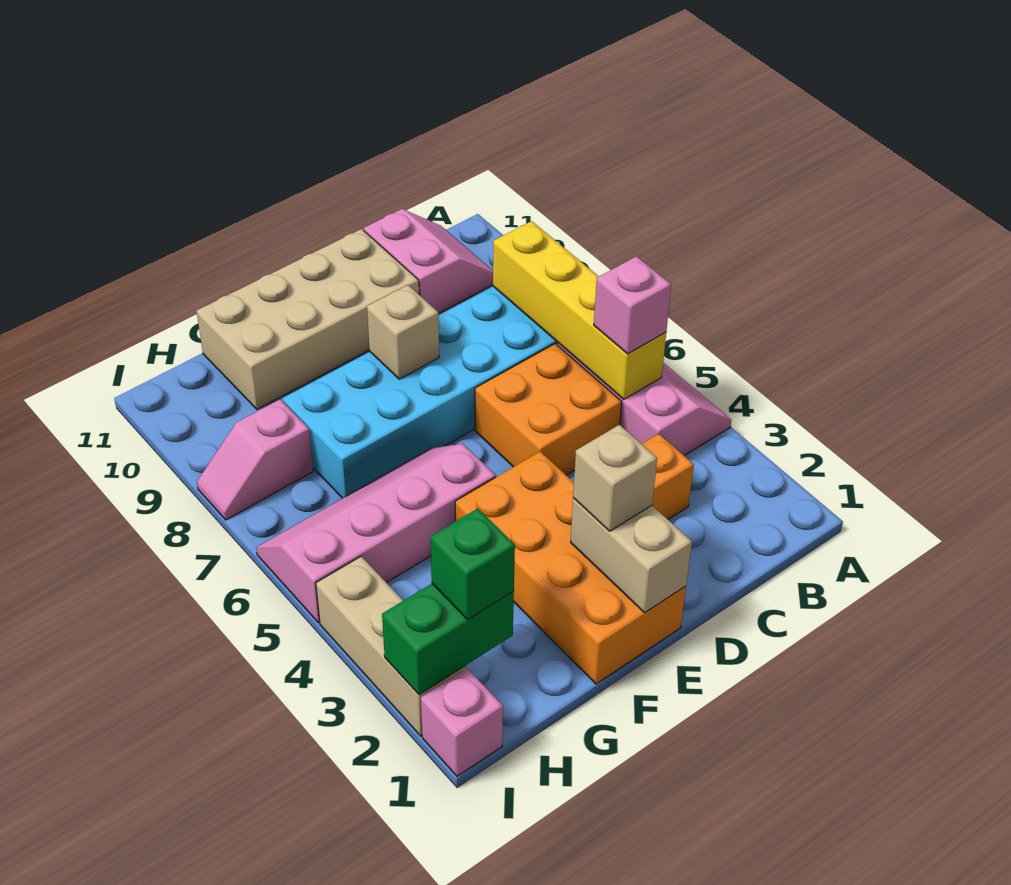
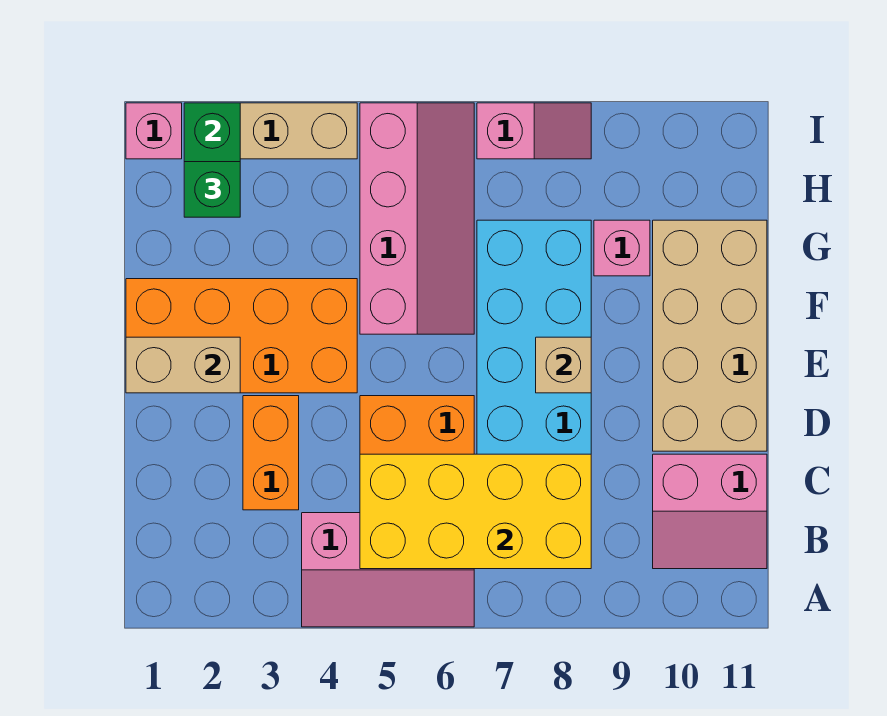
yellow 1x4 brick [493,221,666,400] -> yellow 2x4 brick [360,454,591,569]
pink 1x1 brick [594,256,671,354] -> pink 1x1 brick moved to [594,220,650,276]
tan 1x1 brick [573,425,657,531] -> none
pink 1x2 slope [197,399,313,520] -> pink 1x2 slope turned to [477,103,591,159]

